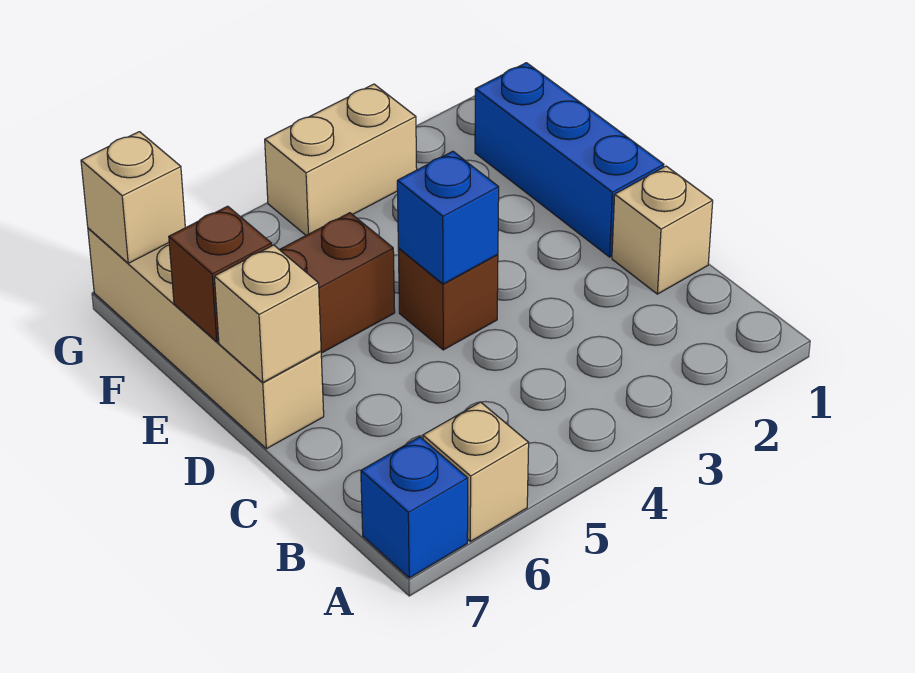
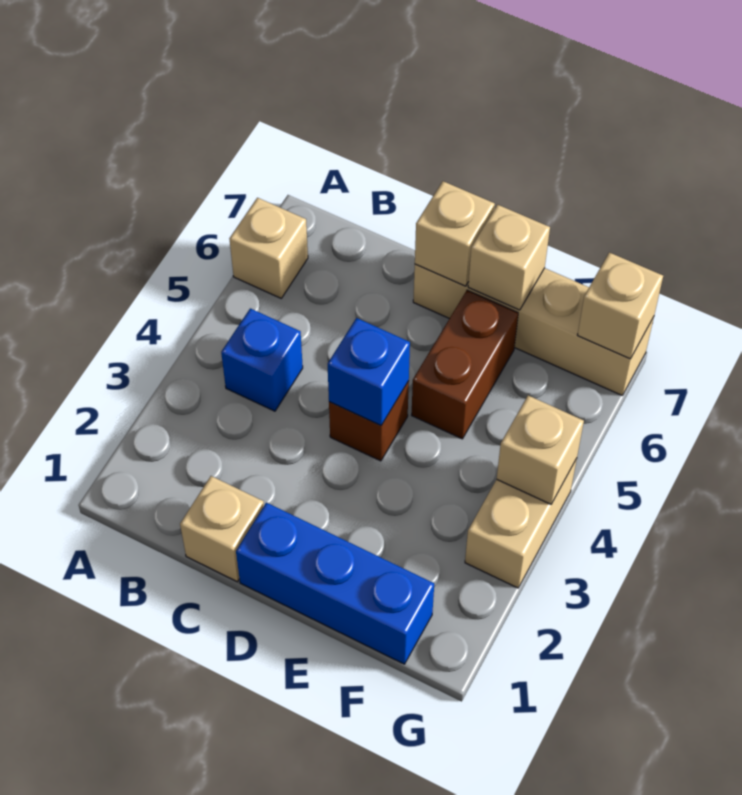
blue 1x1 brick [361,437,468,578] -> blue 1x1 brick moved to [221,308,303,411]
brown 1x1 brick [169,206,272,342] -> tan 1x1 brick [468,205,550,310]
none -> tan 1x1 brick [497,395,584,504]

